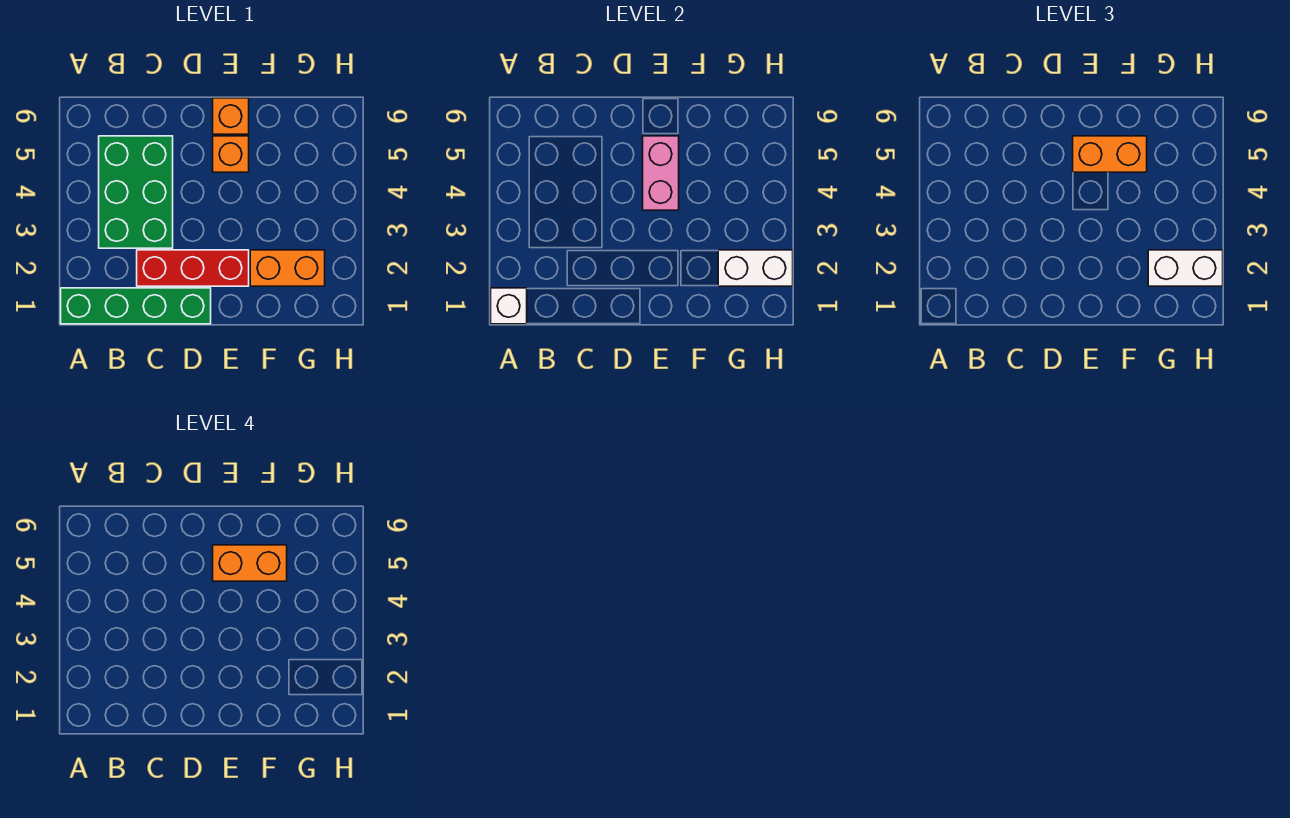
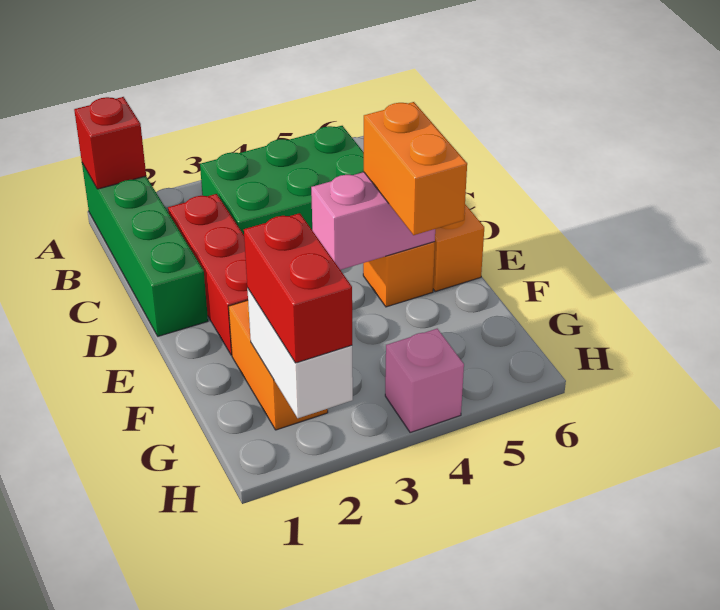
white 1x1 brick [491,288,527,324] -> red 1x1 brick [74,97,146,189]
orange 1x2 brick [213,545,287,581] -> none
white 1x2 brick [1148,250,1223,286] -> red 1x2 brick [244,213,352,363]
none -> pink 1x1 brick [385,329,464,433]

